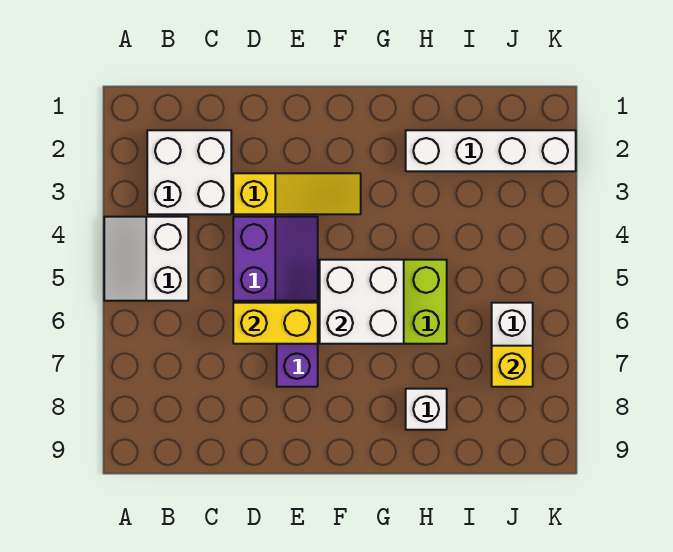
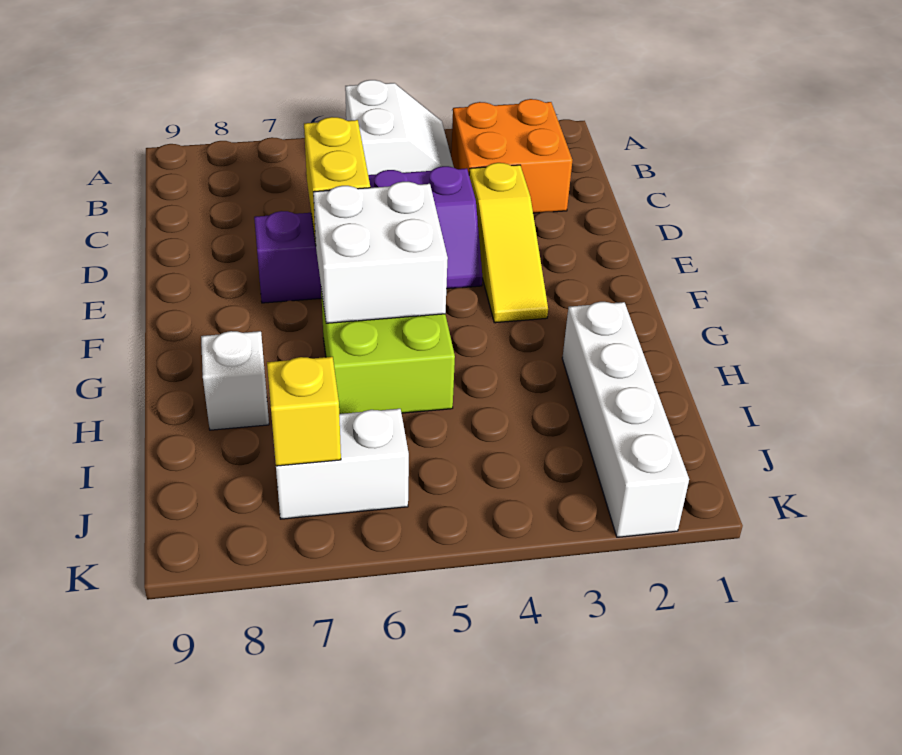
white 2x2 slope [104,217,188,301] -> white 2x2 slope turned to [345,80,454,175]
white 2x2 brick [147,130,231,214] -> orange 2x2 brick [451,99,572,213]

